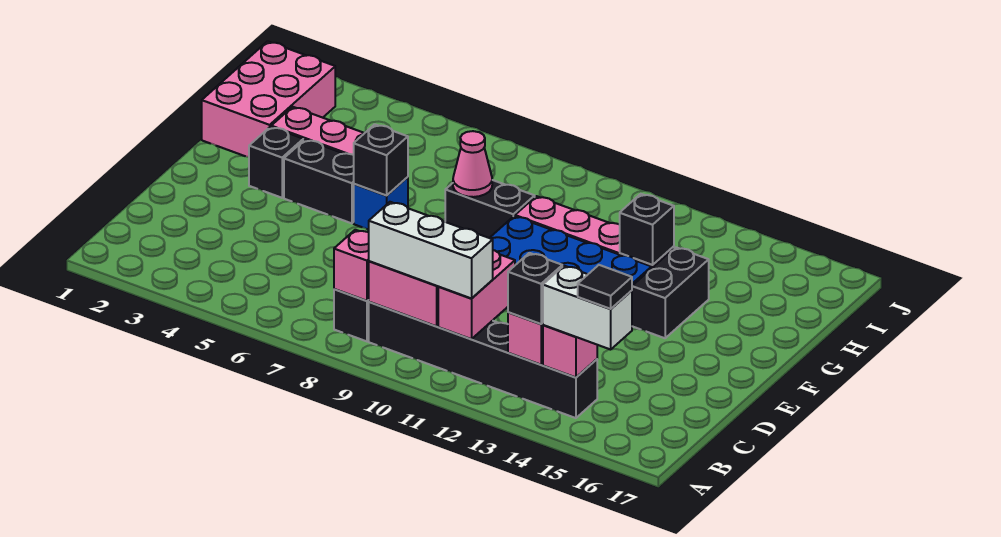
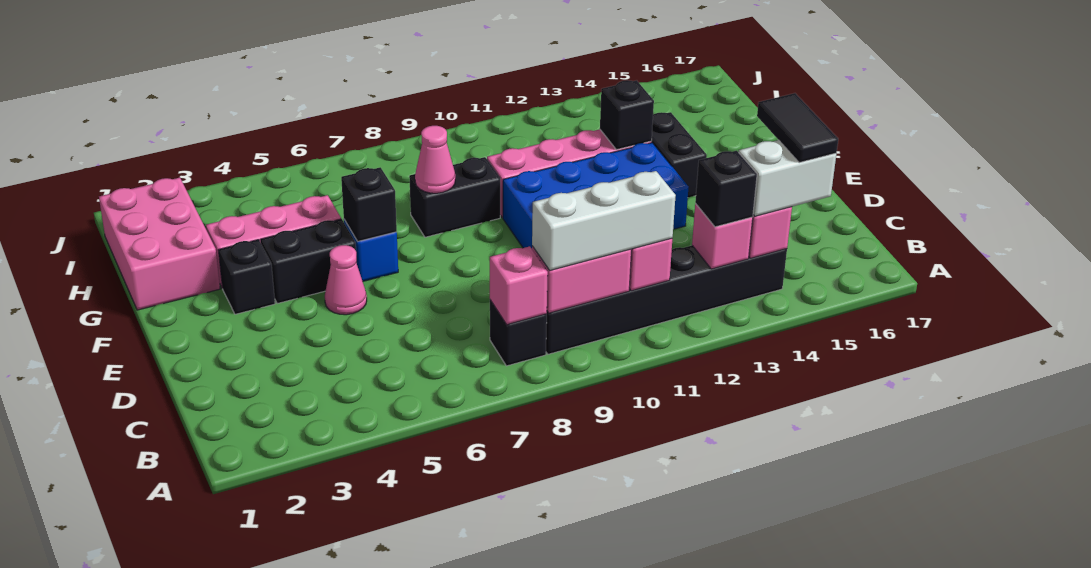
black 1x1 tile [578,265,632,309] -> black 1x2 tile [757,93,838,163]
none -> pink 1x1 cone [325,245,367,315]

